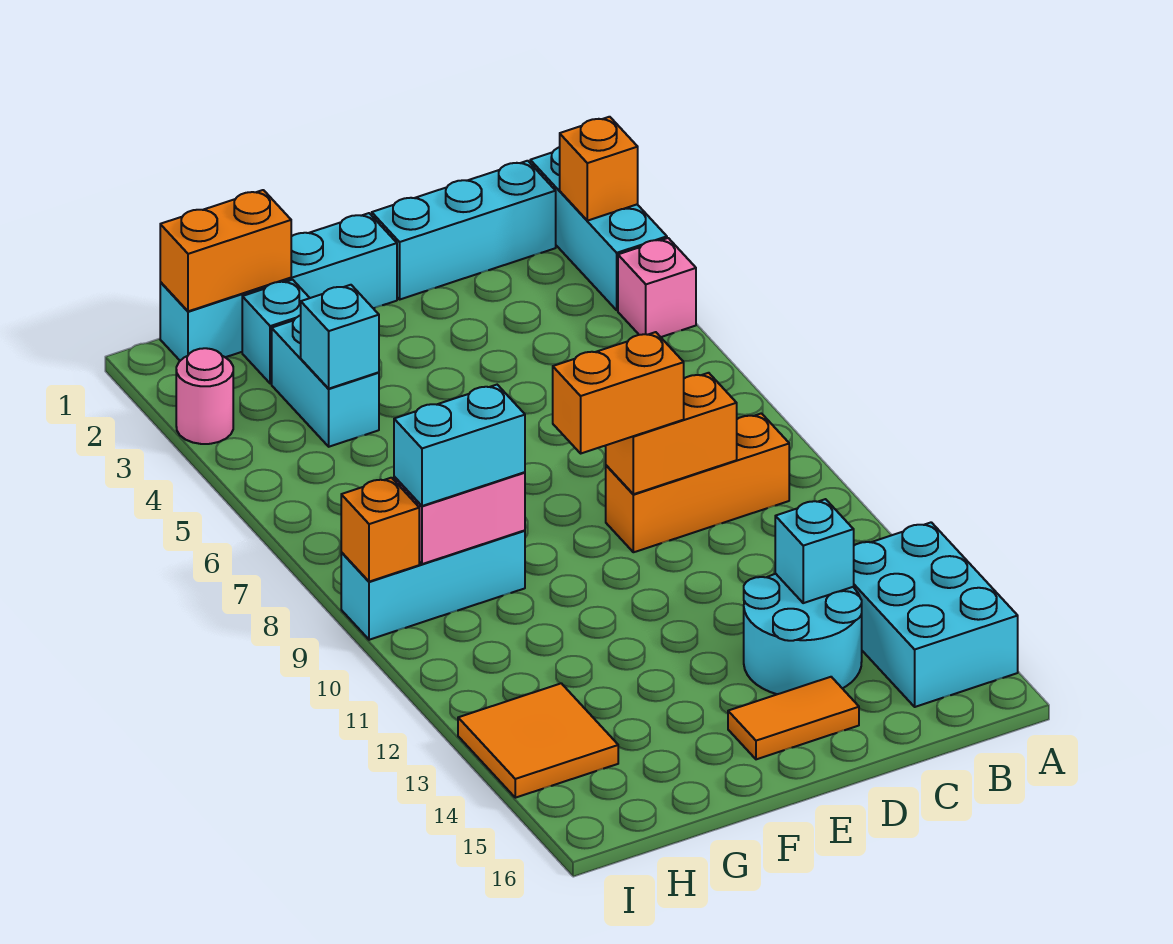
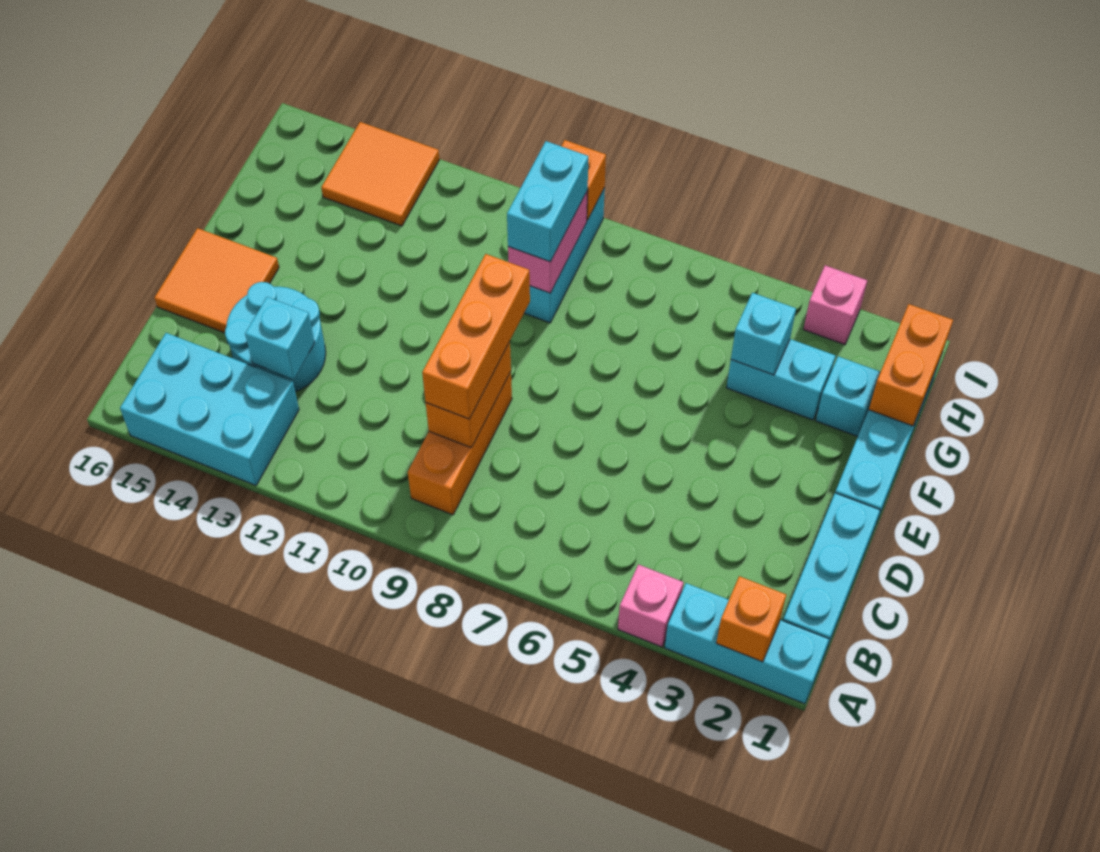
orange 1x2 brick [553,332,684,453] -> orange 1x3 brick [422,254,530,419]
orange 1x2 tile [728,677,859,759] -> orange 2x2 tile [155,228,279,333]
pink 1x1 round brick [176,348,233,444] -> pink 1x1 brick [803,265,867,345]

